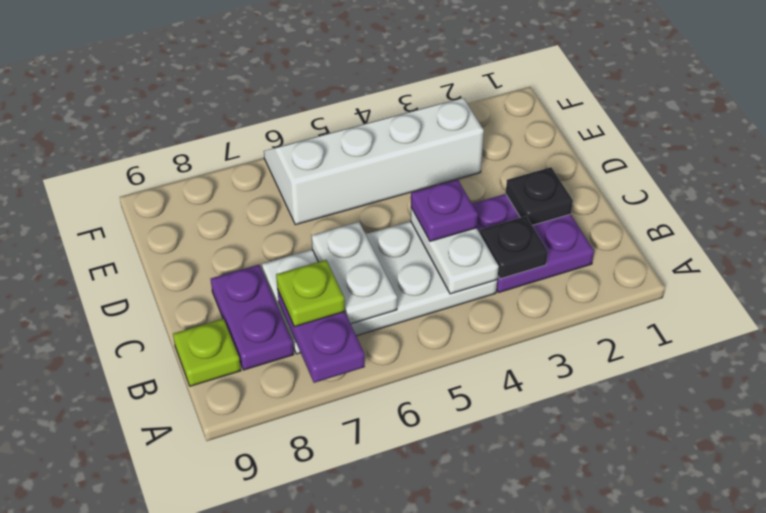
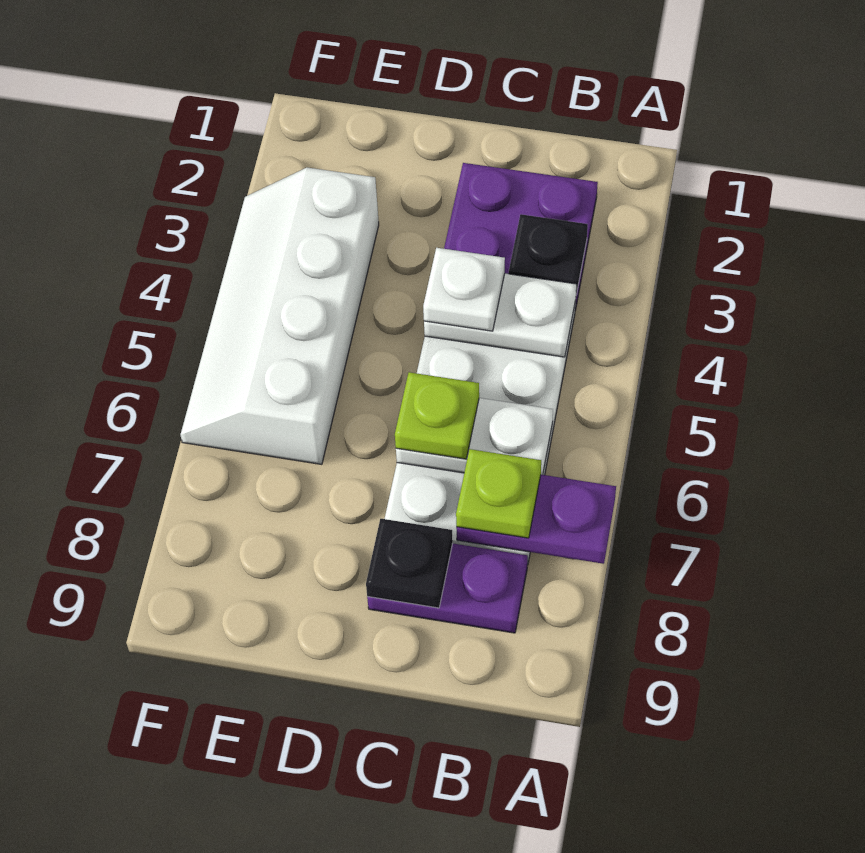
lime 1x1 plate [173,319,241,386] -> lime 1x1 plate moved to [395,372,479,459]
black 1x1 plate [506,167,573,225] -> black 1x1 plate moved to [366,519,453,608]
purple 1x1 plate [411,179,478,241] -> white 1x1 plate [423,248,505,331]

